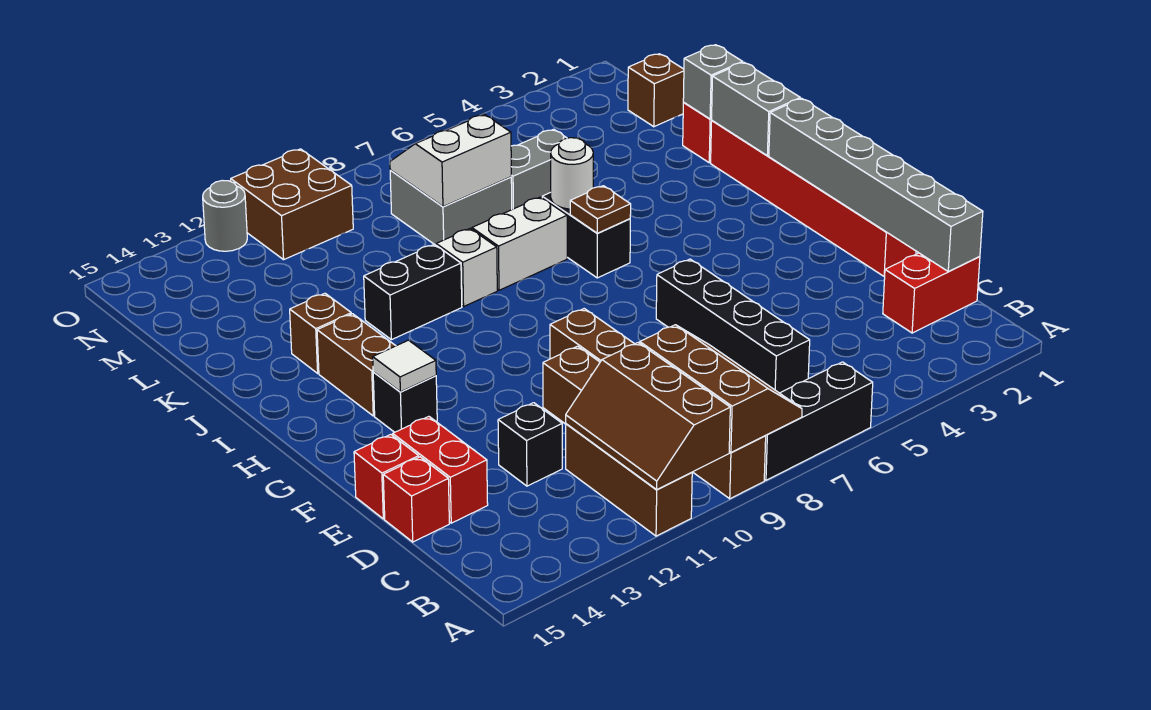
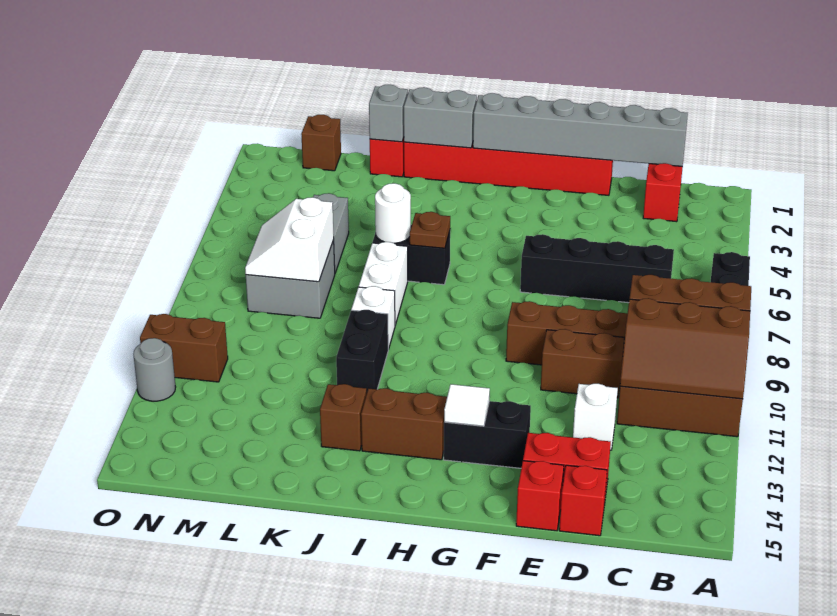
black 1x1 brick [498,403,562,486] -> white 1x1 brick [573,384,618,450]
black 1x1 brick [373,372,437,432] -> black 1x2 brick [444,401,531,468]
brown 2x2 brick [231,149,353,260] -> brown 1x2 brick [140,314,228,382]

